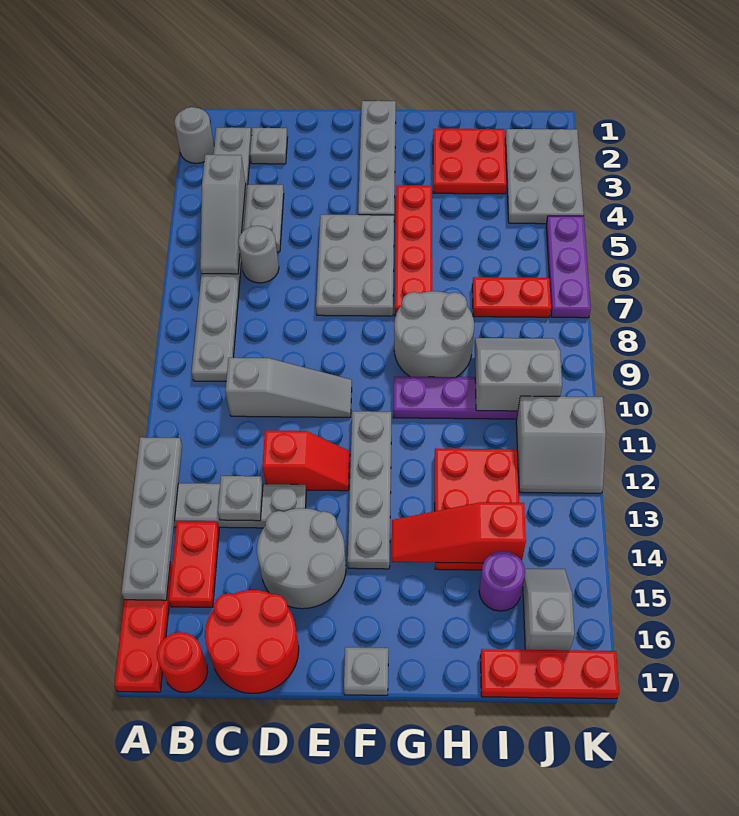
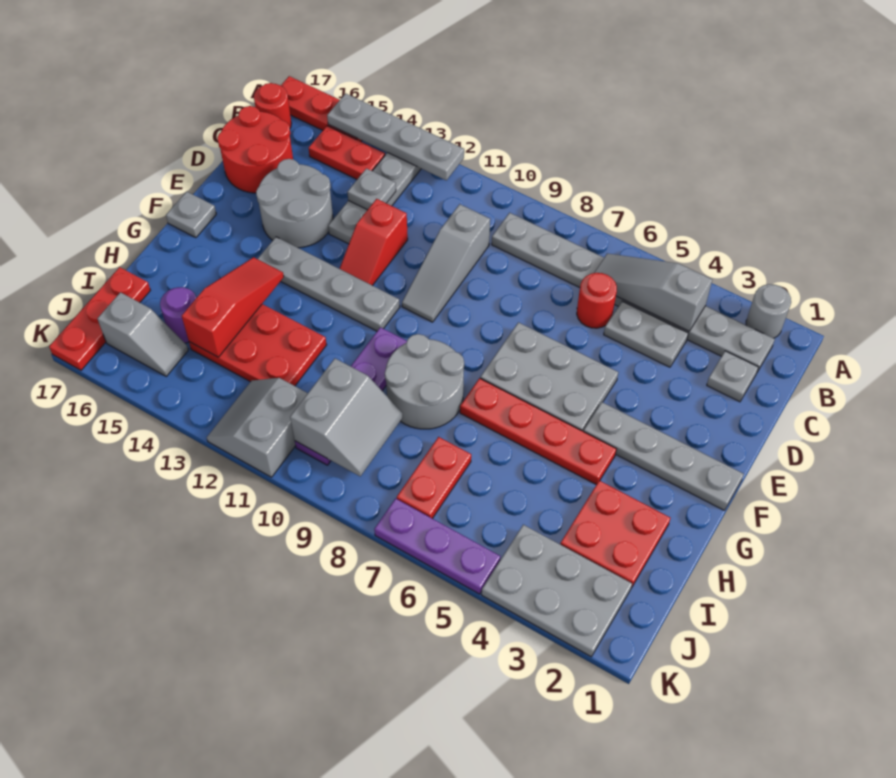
grey 1x1 round brick [238,226,279,283] -> red 1x1 round brick [577,273,617,328]

